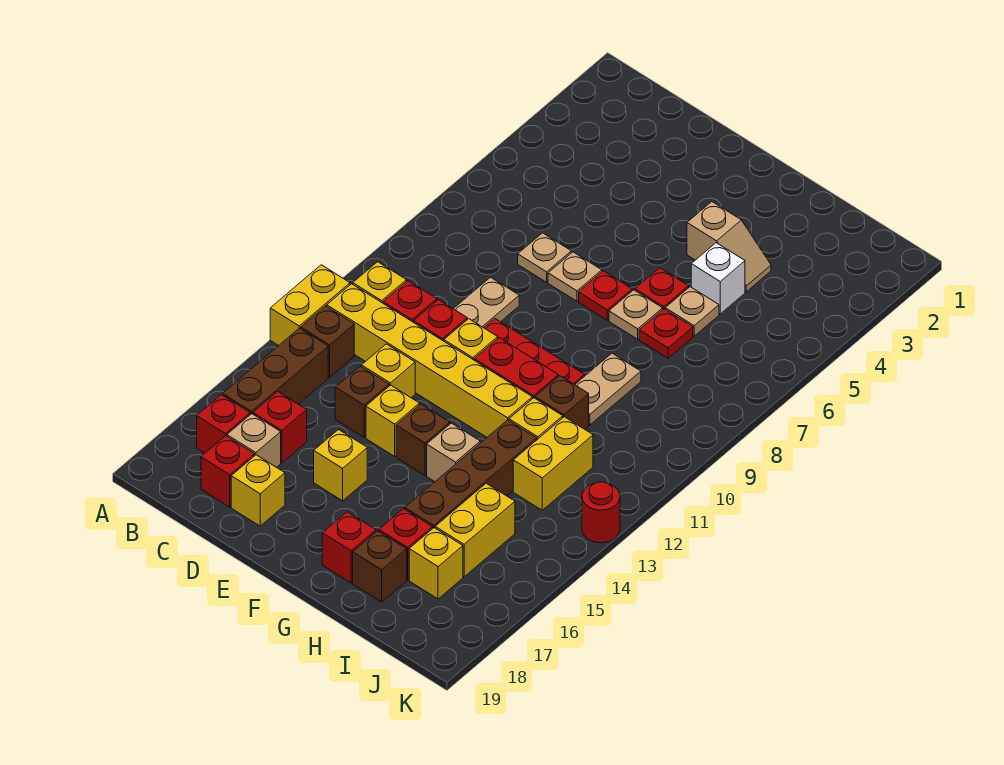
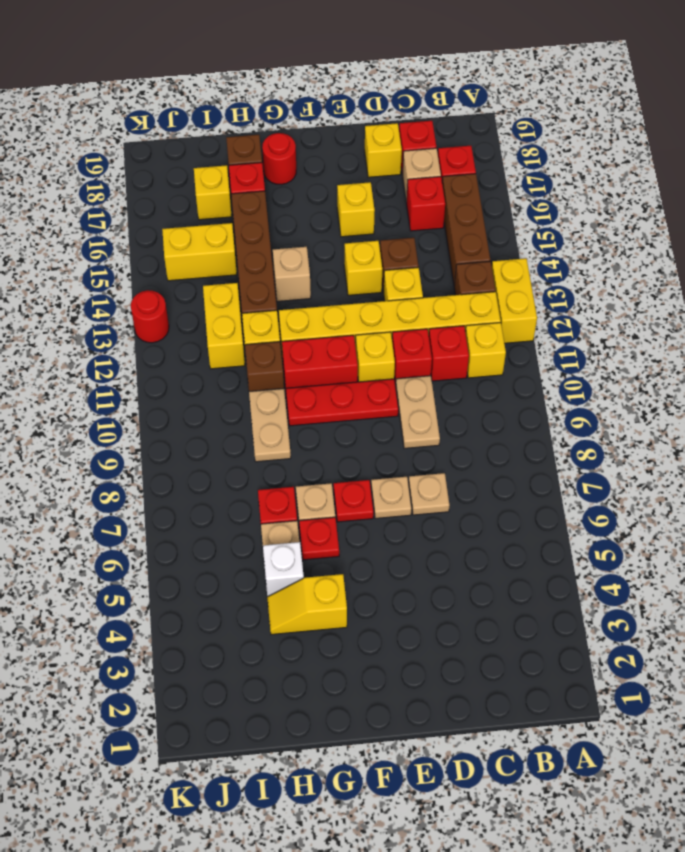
brown 1x1 brick [396,404,450,475] -> none
tan 1x2 slope [687,202,771,292] -> yellow 1x2 slope [267,574,347,635]
red 1x1 brick [322,512,376,583] -> red 1x1 round brick [262,133,296,184]
yellow 1x2 brick [435,483,515,577] -> yellow 1x2 brick turned to [162,223,237,281]

